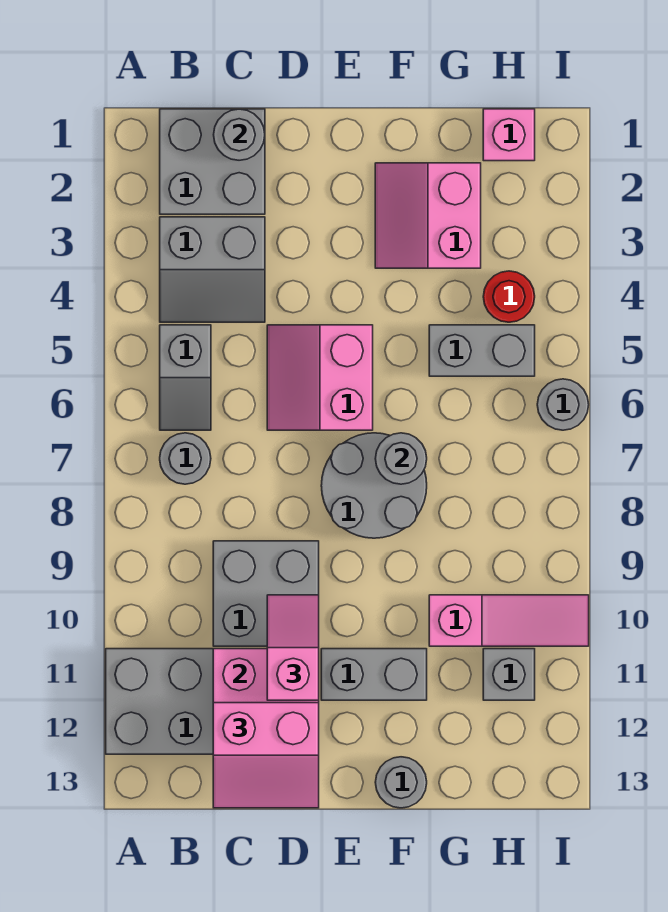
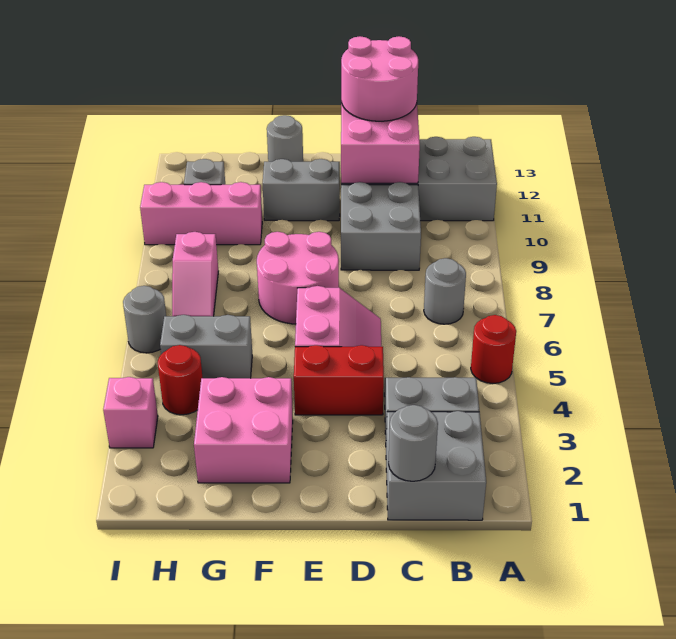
none -> red 1x1 round brick [471,315,516,383]
grey 1x2 slope [160,325,211,430] -> none
pink 2x2 slope [213,703,319,808] -> pink 2x2 round brick [341,36,418,121]
none -> red 1x2 brick [294,345,384,415]
pink 1x2 slope [267,595,319,700] -> pink 1x2 slope moved to [172,232,218,316]
grey 2x2 round brick [321,433,427,538] -> pink 2x2 round brick [257,232,339,324]
pink 2x2 slope [375,163,481,268] -> pink 2x2 brick [194,377,293,483]
grey 1x1 round brick [375,433,427,484] -> none
pink 1x3 slope [429,595,589,646] -> pink 1x3 brick [140,182,262,245]
pink 1x1 brick [483,109,535,161] -> pink 1x1 brick moved to [103,377,158,448]

